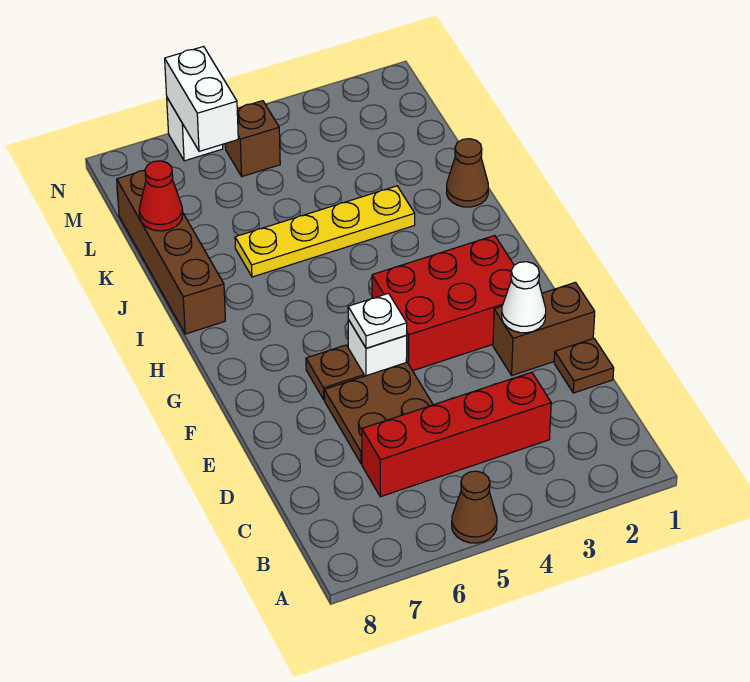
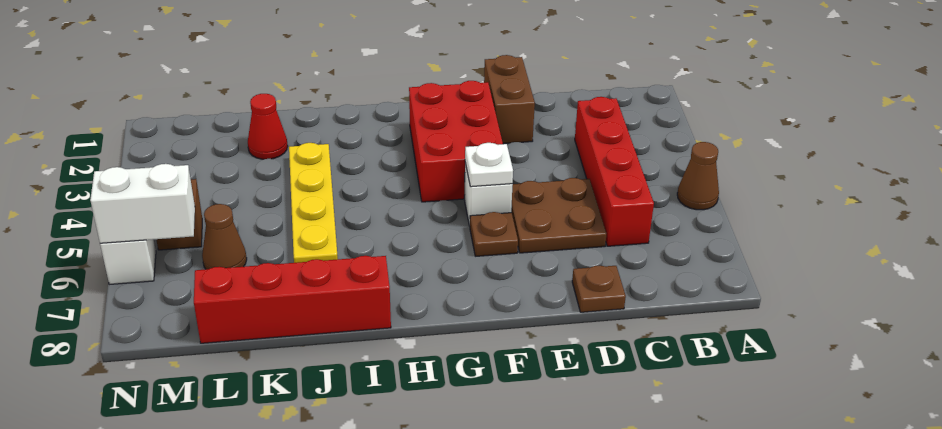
brown 1x1 plate [554,338,614,393] -> brown 1x1 plate moved to [572,266,626,312]
white 1x1 cone [502,262,546,333] -> none
brown 1x4 brick [117,170,225,334] -> red 1x4 brick [194,256,391,343]
brown 1x1 cone [446,139,488,207] -> brown 1x1 cone moved to [202,204,247,269]
red 1x1 cone [139,161,183,231] -> red 1x1 cone moved to [248,94,288,159]

